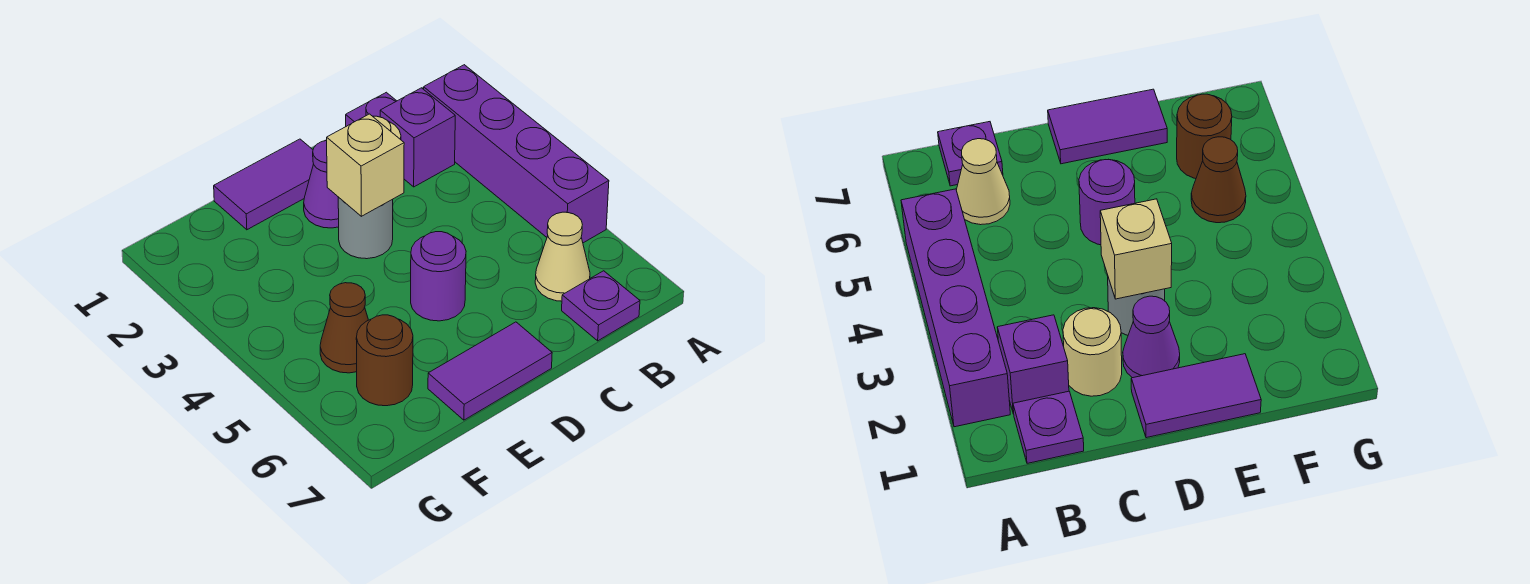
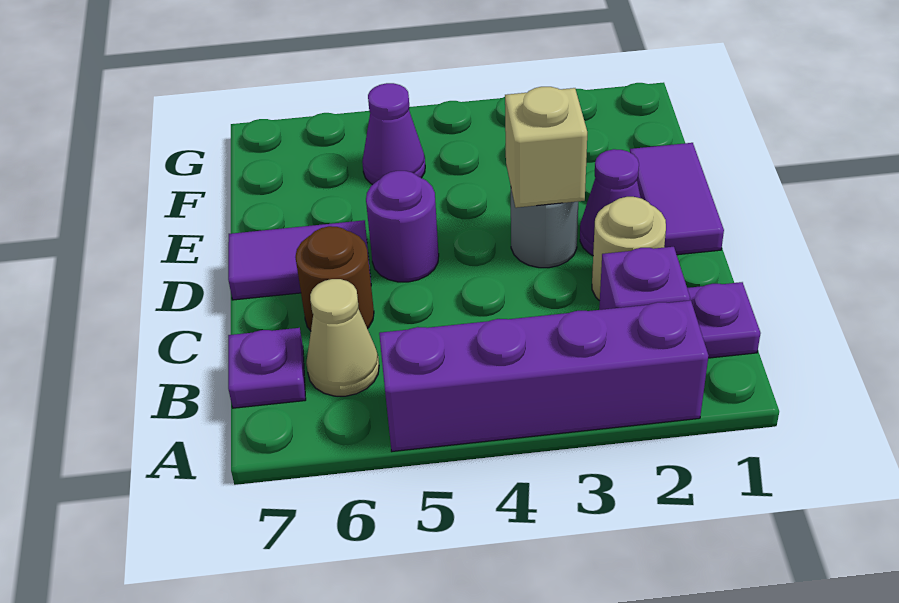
purple 1x2 tile [428,322,552,420] -> purple 1x2 tile turned to [228,220,371,300]
brown 1x1 cone [320,283,368,373] -> purple 1x1 cone [362,83,425,185]
brown 1x1 round brick [356,315,413,406] -> brown 1x1 round brick moved to [295,226,374,331]

